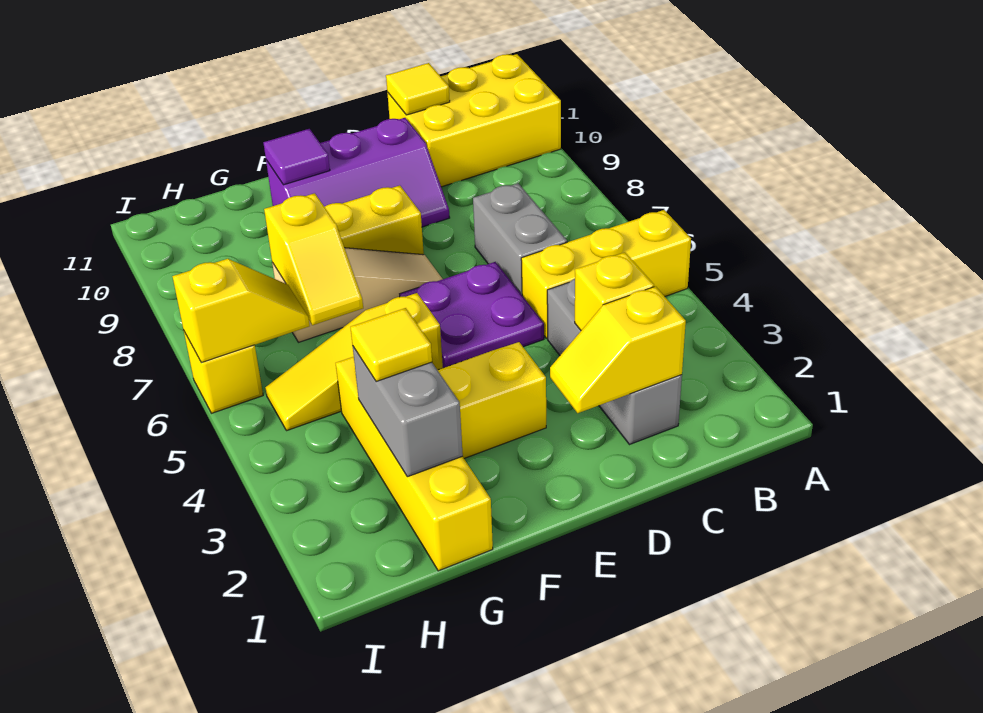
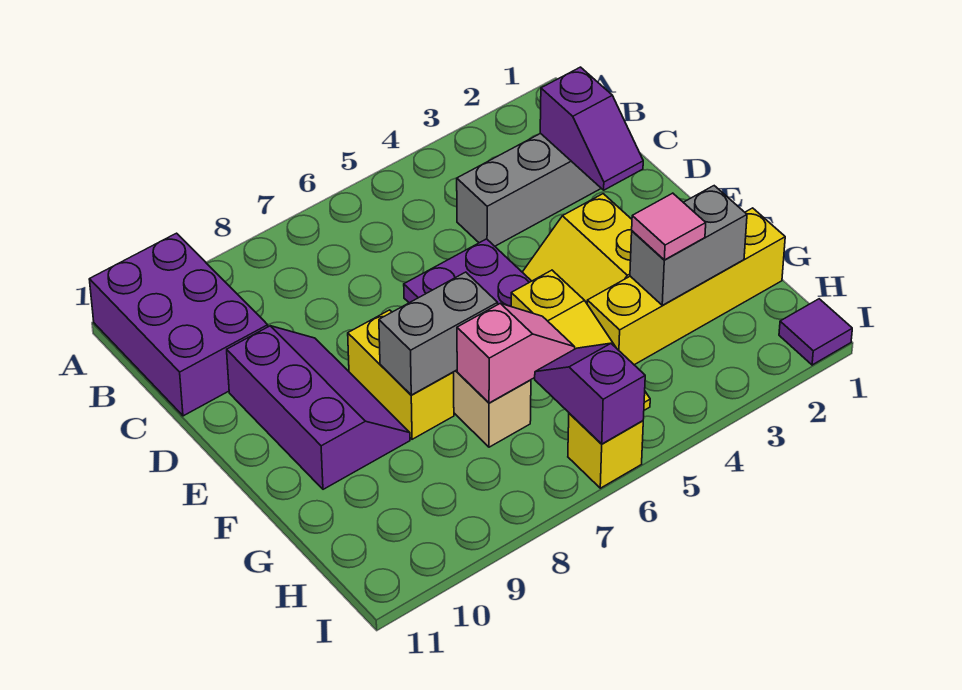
yellow 1x3 brick [521,210,691,338] -> none
yellow 2x3 brick [387,54,561,187] -> purple 2x3 brick [89,233,268,416]
yellow 1x2 slope [550,286,686,413] -> purple 1x2 slope [540,67,643,190]
yellow 1x1 brick [575,252,654,330] -> none
grey 1x2 brick [473,183,567,295] -> grey 1x2 brick moved to [379,272,498,395]
yellow 1x1 tile [386,63,450,115] -> none
purple 1x1 tile [263,129,330,185] -> purple 1x1 tile moved to [779,299,852,365]
yellow 1x1 tile [350,308,432,382] -> pink 1x1 tile [632,193,706,260]
yellow 1x2 slope [264,193,363,325] -> pink 1x2 slope [457,303,575,403]
yellow 1x2 slope [172,259,310,363] -> purple 1x2 slope [535,343,645,444]

